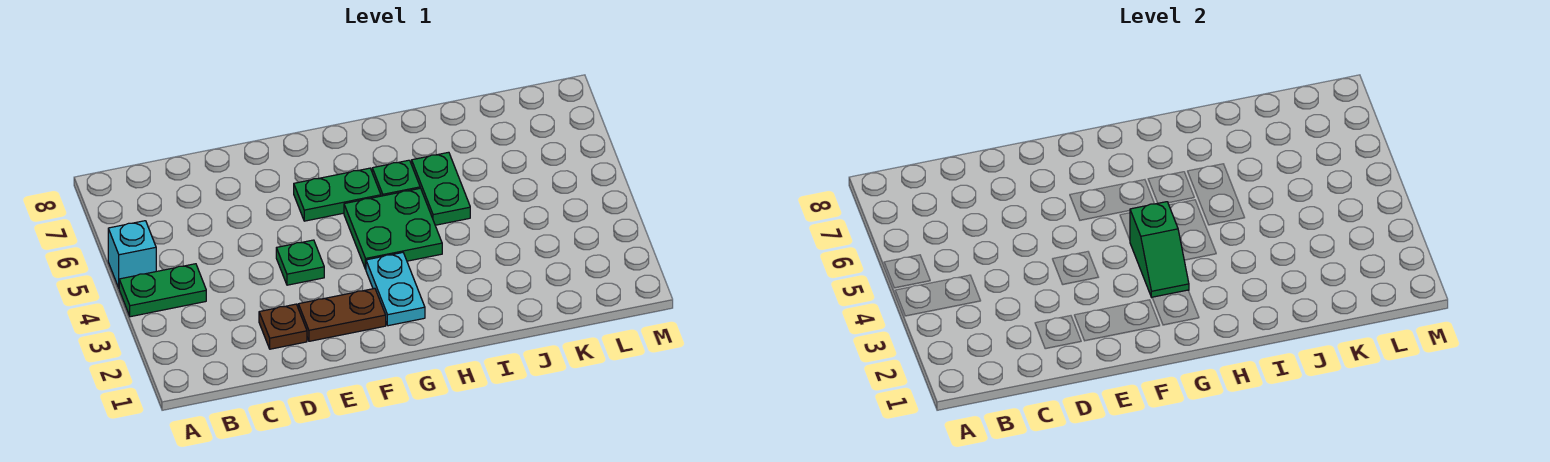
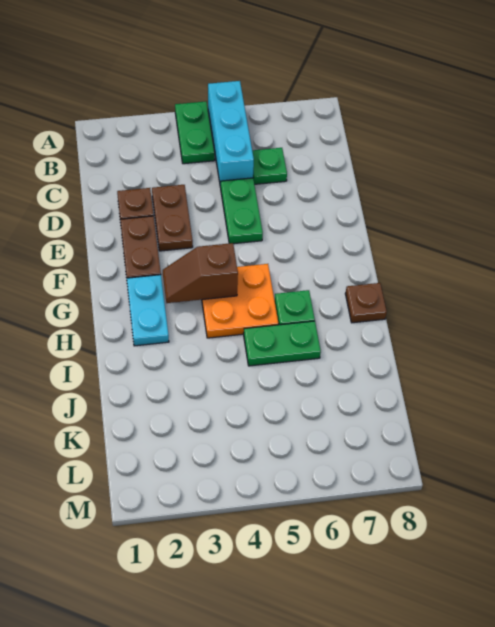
cyan 1x1 brick [108,221,156,288] -> cyan 1x3 brick [208,81,254,187]
none -> brown 1x2 plate [152,185,193,251]
green 1x1 plate [276,240,324,285] -> green 1x1 plate moved to [252,148,287,184]
green 1x2 plate [294,168,381,221] -> green 1x2 plate moved to [221,178,263,244]
cyan 1x2 plate [366,253,425,326] -> cyan 1x2 plate turned to [127,275,169,346]
green 1x2 slope [1130,202,1189,297] -> brown 1x2 slope [163,243,238,303]
green 2x2 plate [344,188,442,269] -> orange 2x2 plate [202,264,278,338]
none -> brown 1x1 plate [345,283,387,323]

